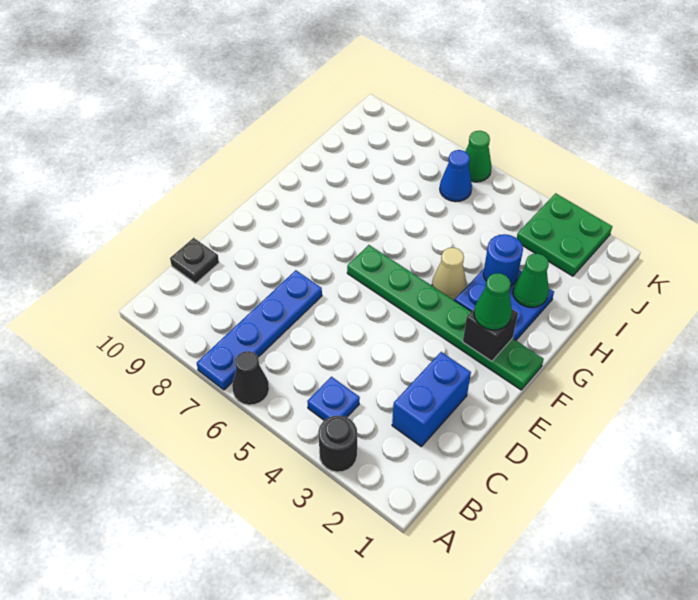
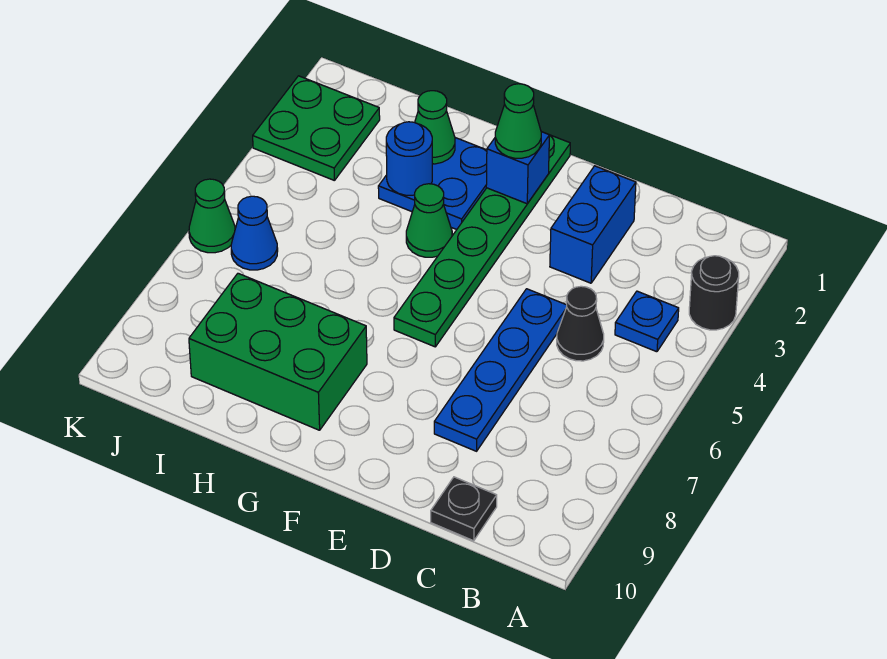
black 1x1 cone [232,351,269,405] -> black 1x1 cone moved to [557,286,604,361]
blue 1x4 plate [197,270,322,390] -> blue 1x4 plate turned to [434,289,567,451]
blue 1x2 brick [392,352,471,446] -> blue 1x2 brick turned to [550,166,636,283]
black 1x1 brick [463,308,518,361] -> blue 1x1 brick [486,132,549,204]
tan 1x1 cone [432,248,467,300] -> green 1x1 cone [406,184,452,257]
none -> green 2x3 brick [189,273,367,430]

